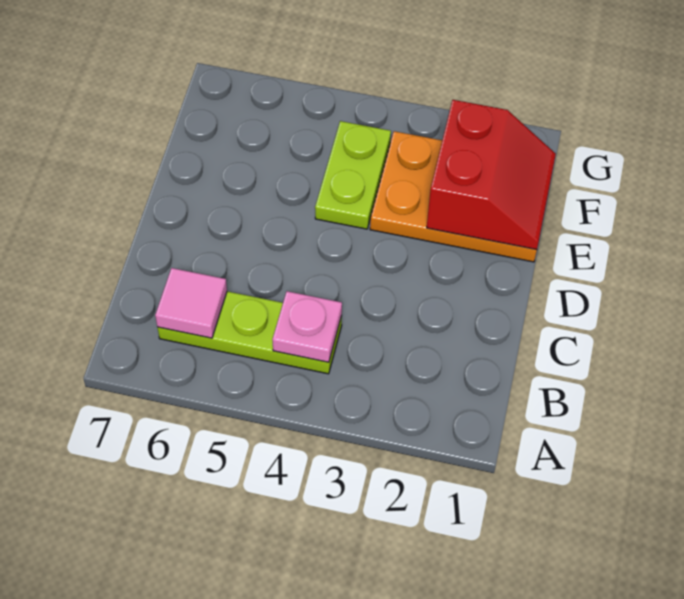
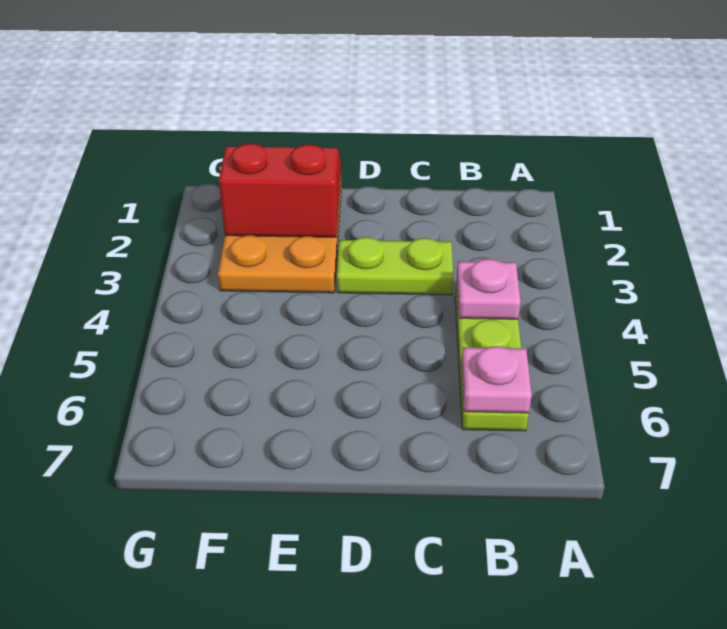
pink 1x1 tile [155,268,227,338] -> pink 1x1 plate [461,346,532,413]
lime 1x2 plate [315,121,391,229] -> lime 1x2 plate moved to [337,237,453,295]

